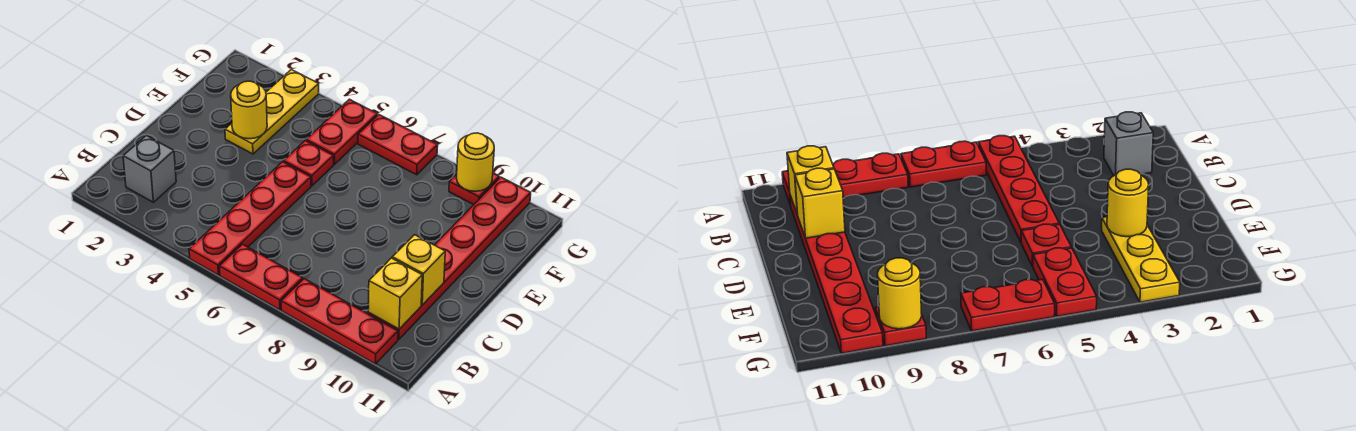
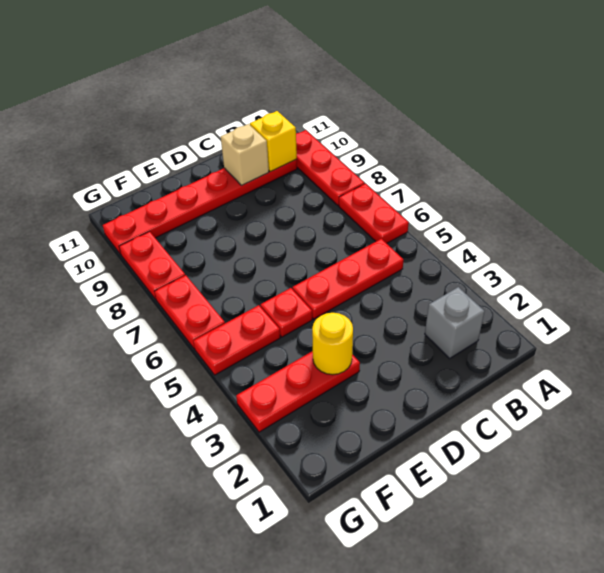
red 1x4 plate [189,162,311,275] -> red 1x3 plate [292,239,403,319]
yellow 1x1 brick [392,235,445,305] -> tan 1x1 brick [221,124,269,185]
yellow 1x3 plate [225,70,319,154] -> red 1x3 plate [236,351,360,432]
red 1x1 plate [449,173,499,205] -> red 1x2 plate [119,232,185,299]
yellow 1x1 round brick [456,133,494,191] -> none

